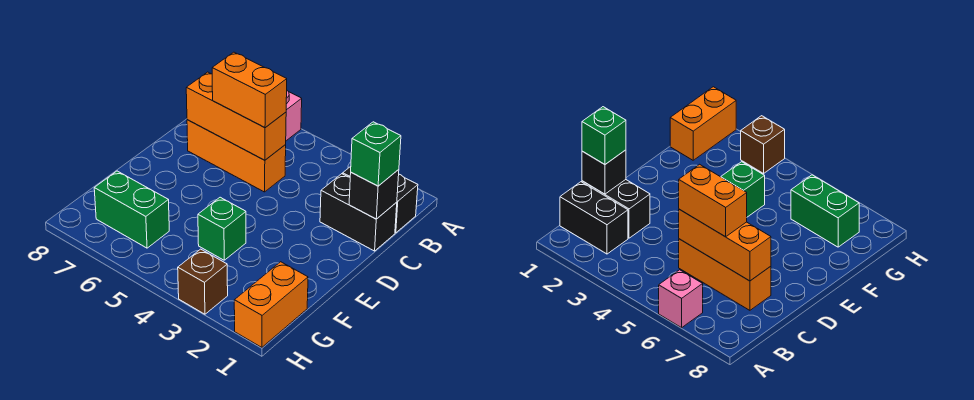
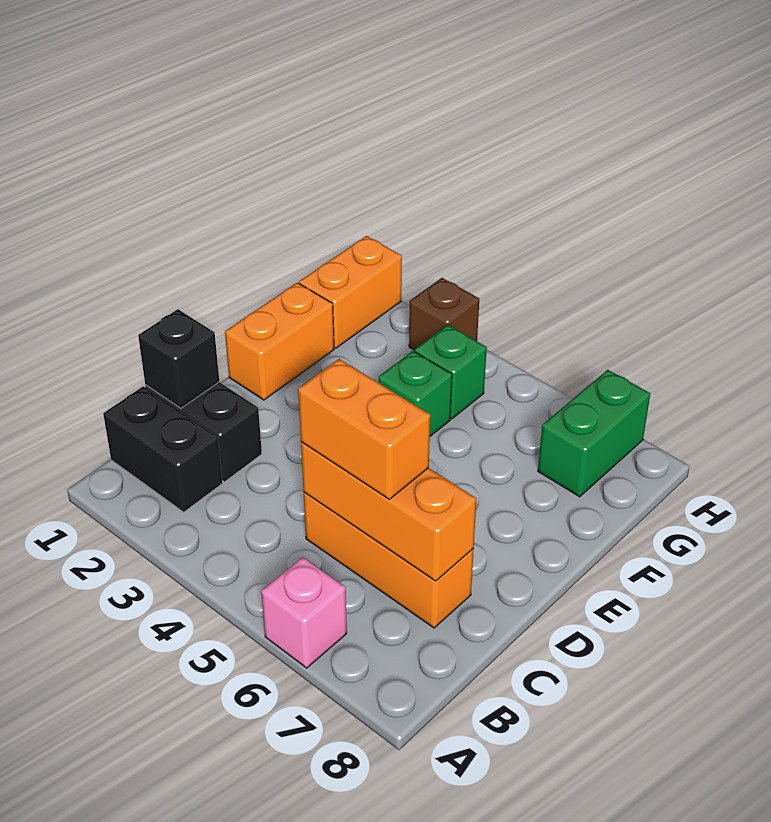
green 1x1 brick [351,122,401,186] -> green 1x1 brick moved to [415,325,487,419]
none -> orange 1x2 brick [225,283,334,400]
green 1x2 brick [94,171,169,248] -> green 1x2 brick turned to [538,370,650,497]

